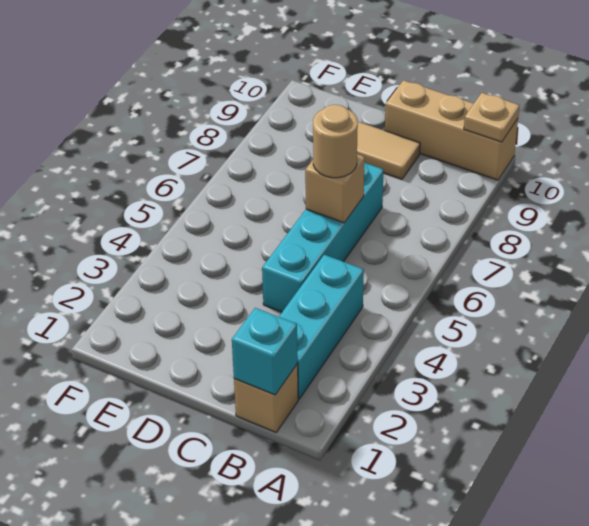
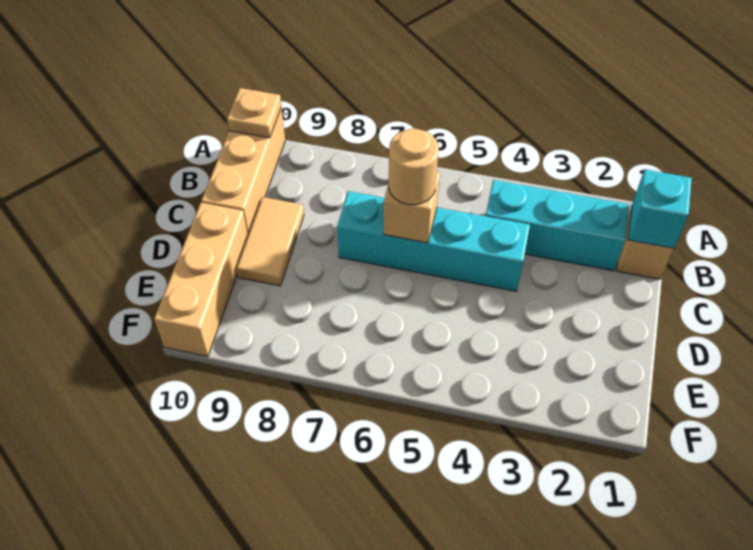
none -> tan 1x3 brick [154,203,248,357]

